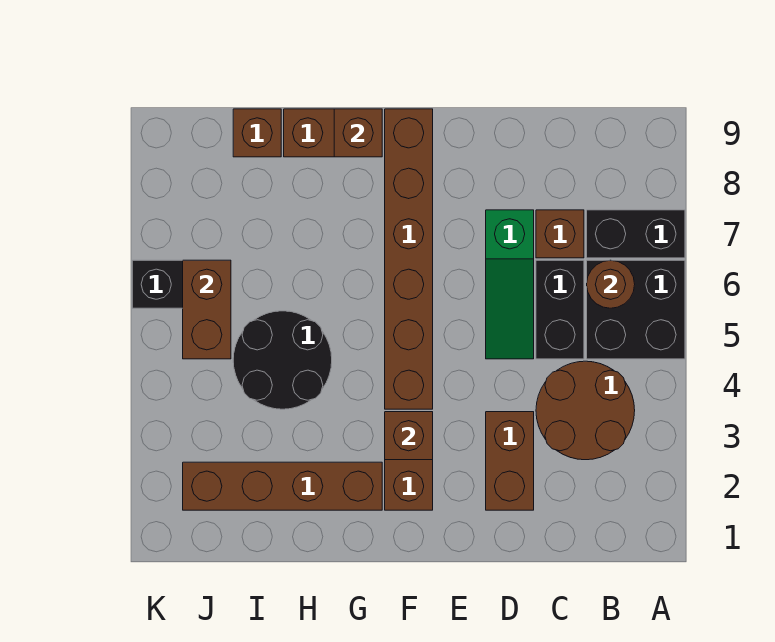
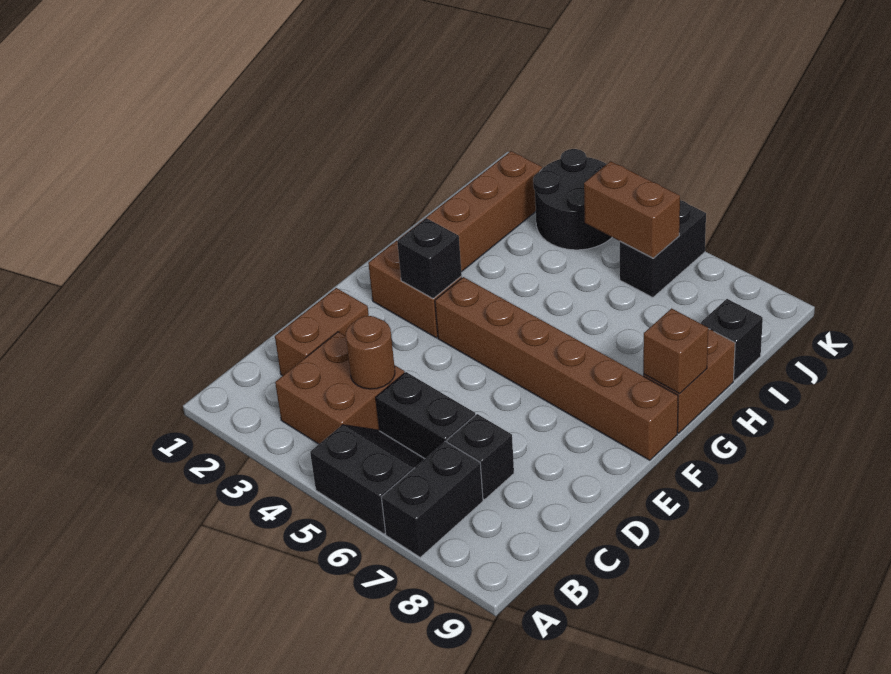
black 2x2 brick [587,260,685,359] -> black 2x2 slope [310,425,424,534]
brown 2x2 round brick [536,361,635,460] -> brown 2x2 brick [275,332,405,444]
brown 1x1 round brick [587,260,635,308] -> brown 1x1 round brick moved to [346,316,395,389]
brown 1x1 brick [536,210,584,258] -> black 1x1 brick [447,414,514,500]
brown 1x2 brick [486,412,534,510] -> brown 1x2 brick turned to [275,288,369,376]
green 1x3 slope [486,210,534,359] -> none
brown 1x1 brick [385,412,433,460] -> black 1x1 brick [397,218,462,299]
black 2x2 round brick [233,311,332,409] -> black 2x2 round brick moved to [533,149,612,250]
brown 1x1 brick [233,109,281,157] -> black 1x1 brick [701,299,763,380]

